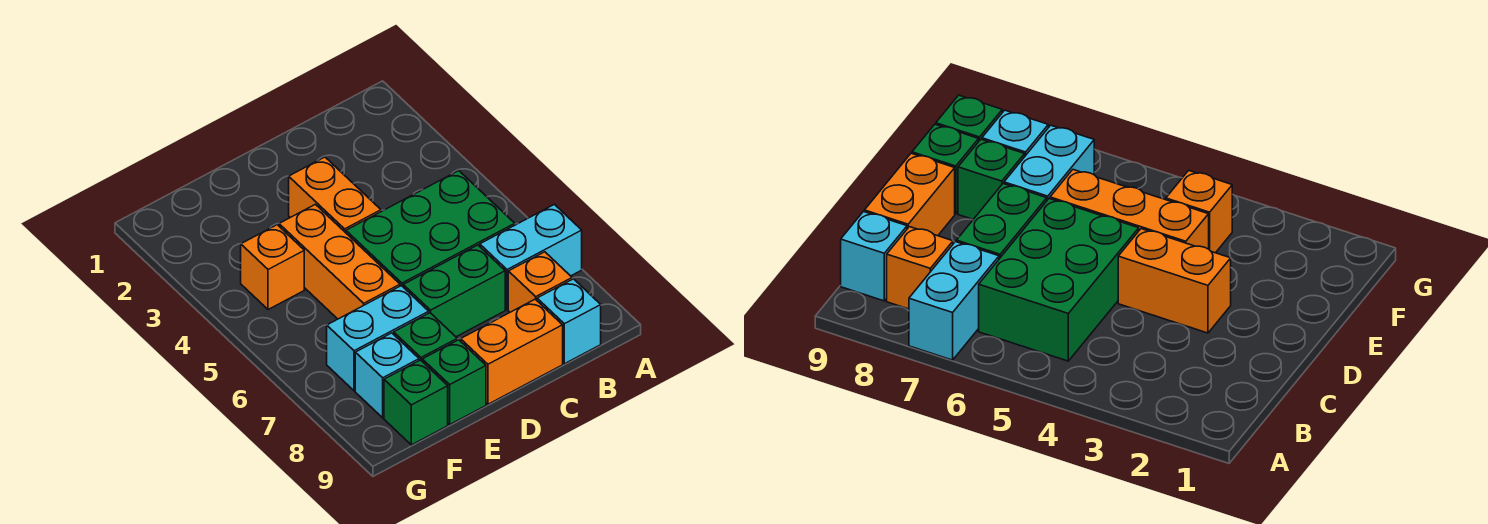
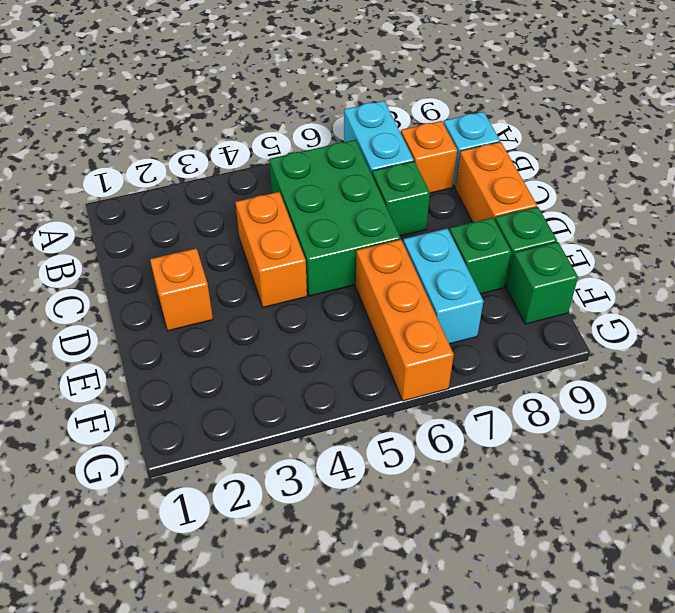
green 1x2 brick [403,245,505,337] -> green 1x1 brick [372,161,430,236]
orange 1x2 brick [289,157,381,233] -> orange 1x2 brick turned to [236,192,307,307]
orange 1x3 brick [279,204,400,319] -> orange 1x3 brick turned to [356,239,454,401]
orange 1x1 brick [241,225,304,310] -> orange 1x1 brick moved to [150,248,213,331]
cyan 1x1 brick [355,333,419,418] -> none

